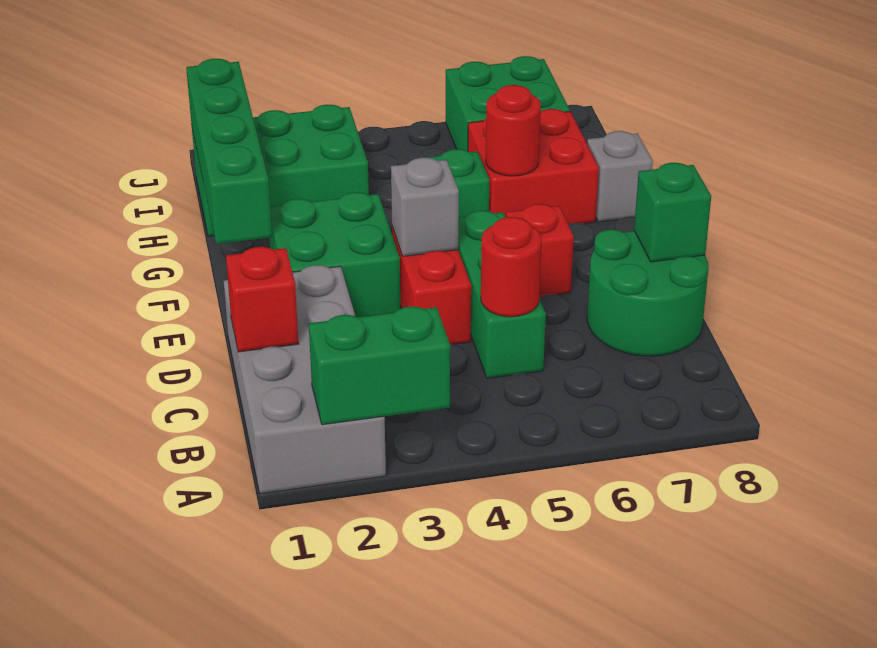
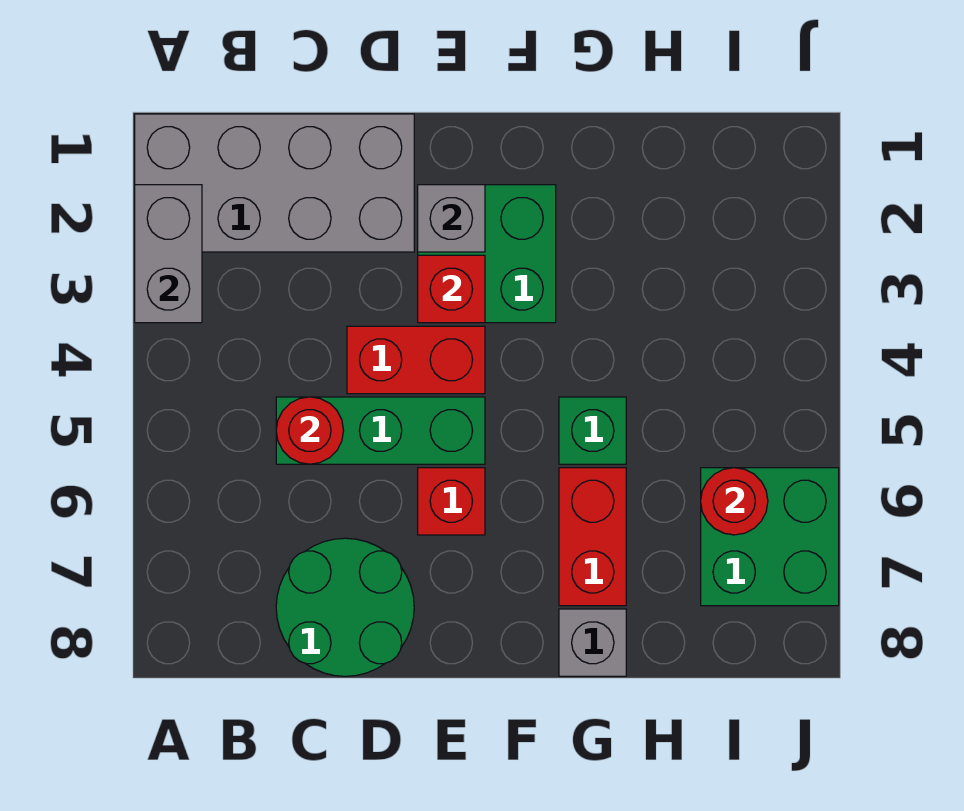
green 1x2 brick [309,307,450,425] -> grey 1x2 brick [135,185,202,323]
red 1x1 brick [226,247,299,352] -> red 1x1 brick moved to [418,255,485,323]
green 1x1 brick [634,163,711,262] -> none
grey 1x1 brick [391,158,459,256] -> grey 1x1 brick moved to [418,185,485,252]
green 1x4 brick [186,59,272,244] -> none
red 2x2 brick [468,109,599,224] -> red 1x2 brick [559,468,626,606]
red 1x1 round brick [486,85,541,176] -> red 1x1 round brick moved to [701,468,768,535]
green 2x3 brick [192,105,369,236] -> none

